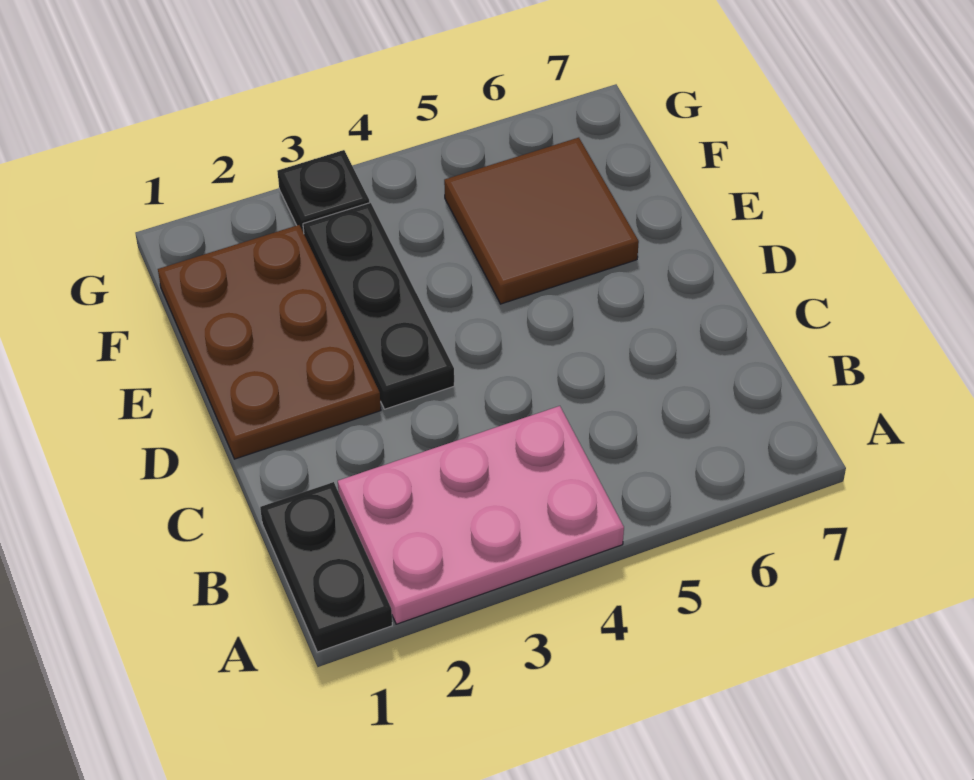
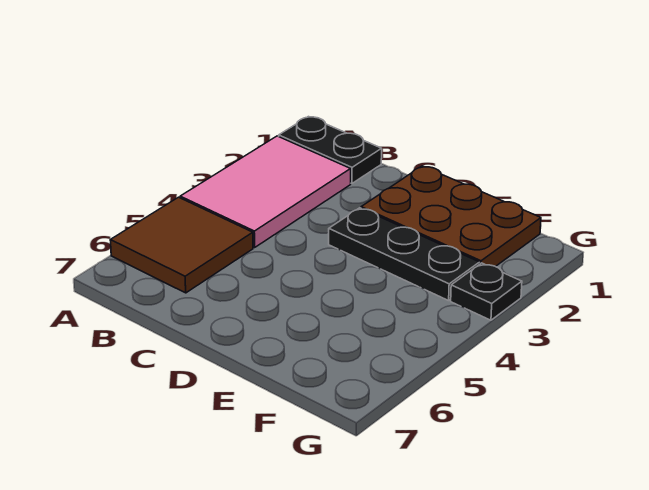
pink 2x3 plate [338,406,624,624] -> pink 2x3 tile [180,136,351,247]
brown 2x2 tile [444,138,639,304] -> brown 2x2 tile moved to [110,197,253,293]

